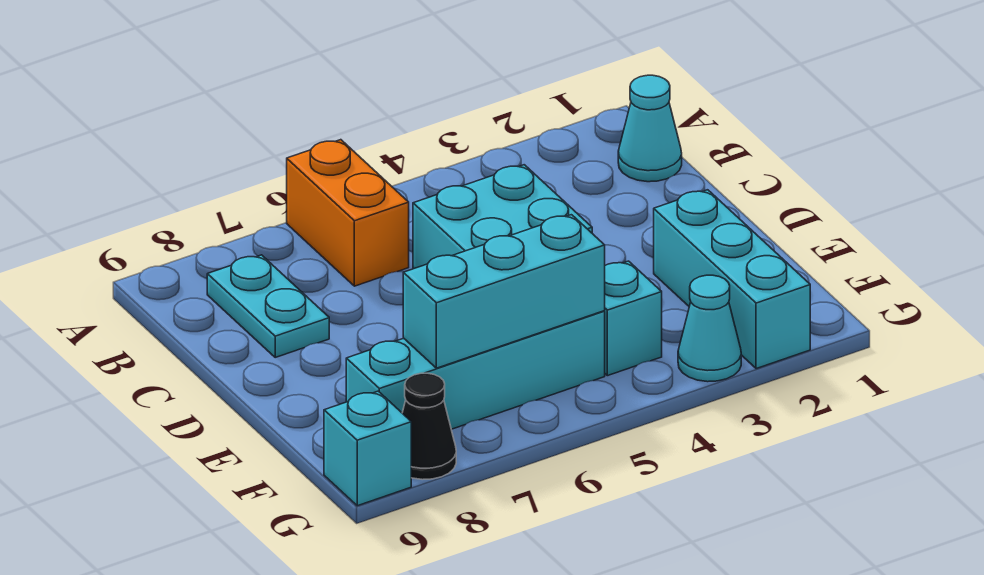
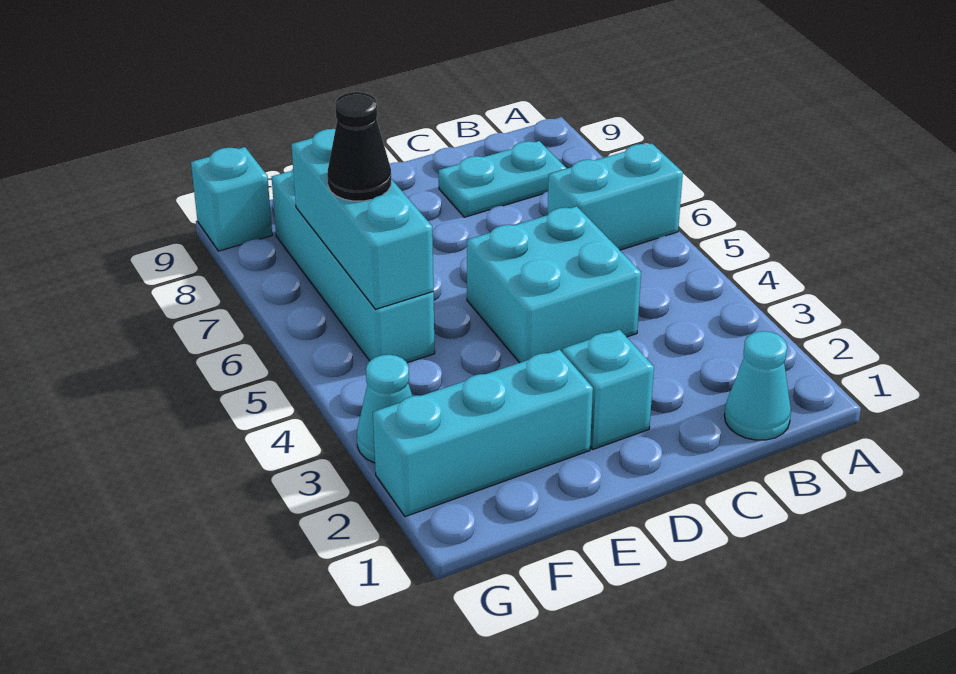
orange 1x2 brick [287,140,409,286] -> cyan 1x2 brick [548,144,683,250]
cyan 1x1 brick [605,261,662,376] -> cyan 1x1 brick moved to [562,330,654,449]
black 1x1 cone [402,373,456,480] -> black 1x1 cone moved to [327,92,391,201]

